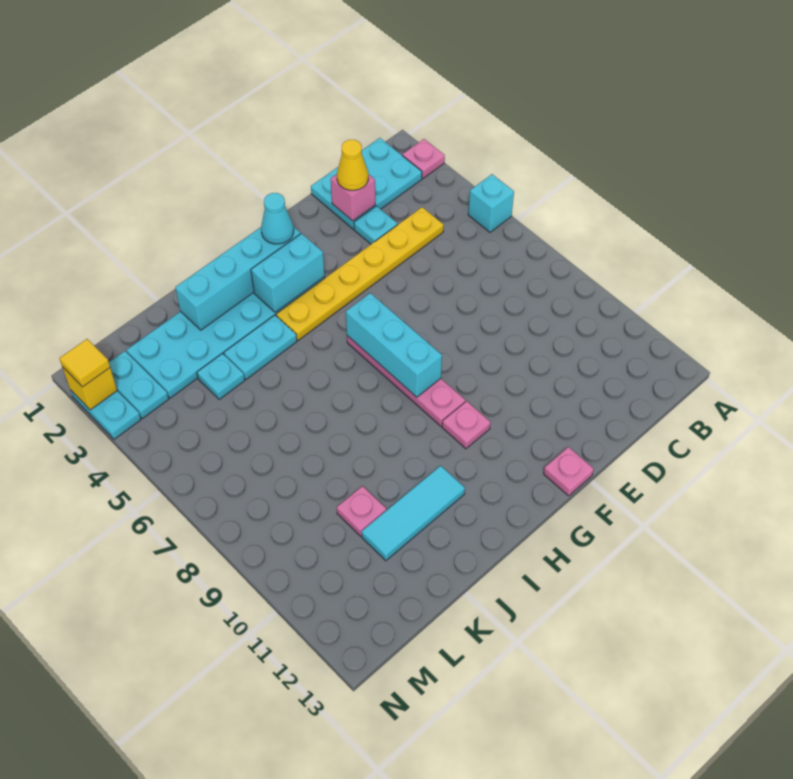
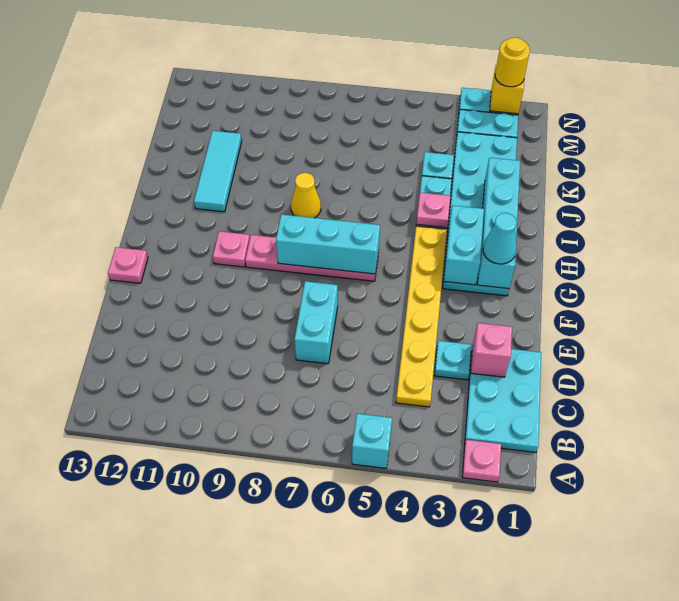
yellow 1x1 cone [337,140,368,190] -> yellow 1x1 cone moved to [291,173,321,218]
none -> cyan 1x2 brick [294,281,338,364]
pink 1x1 plate [337,486,386,536] -> pink 1x1 plate moved to [416,193,450,228]
yellow 1x1 tile [59,339,110,387] -> yellow 1x1 round brick [495,37,530,87]

